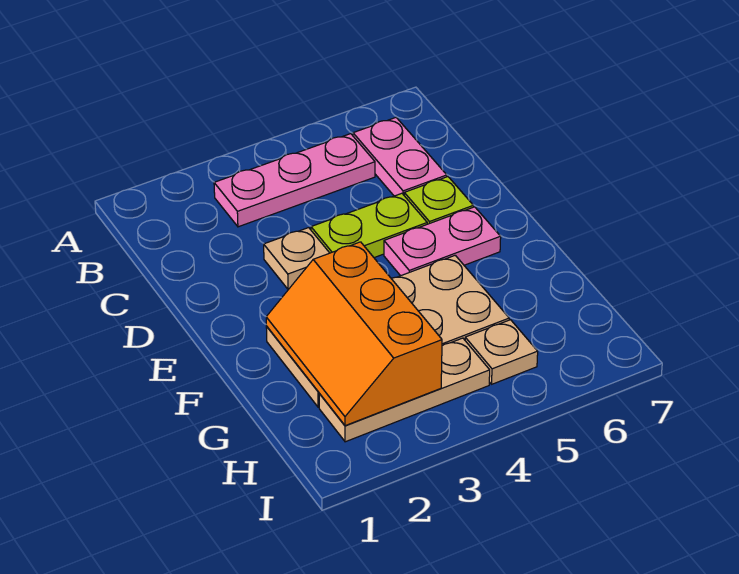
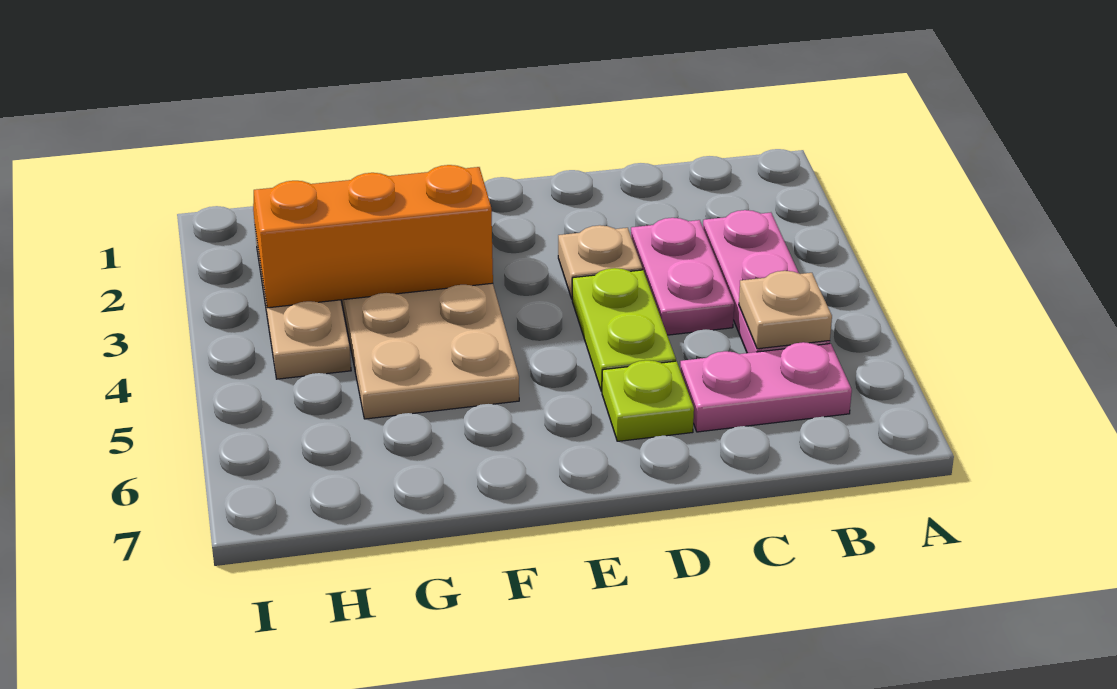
pink 1x2 plate [384,207,501,276] -> pink 1x2 plate moved to [631,218,734,335]
tan 1x1 plate [465,320,538,384] -> tan 1x1 plate moved to [739,271,832,349]

